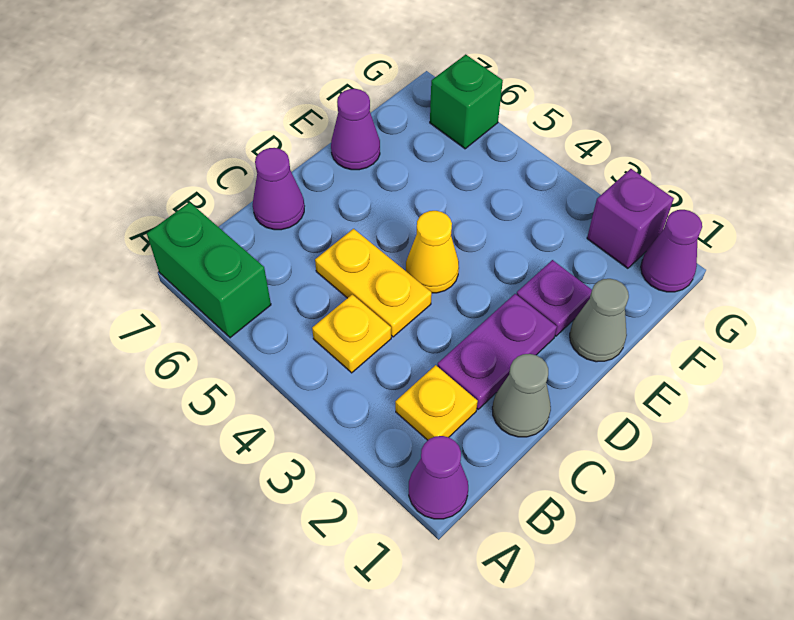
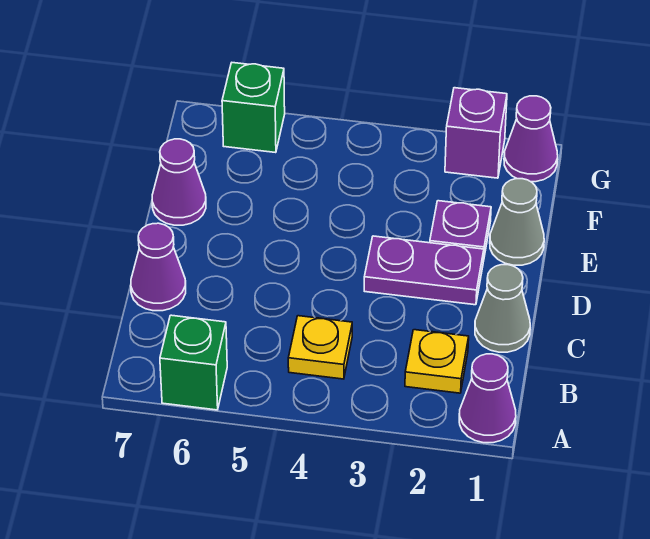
green 1x2 brick [147,202,271,338] -> green 1x1 brick [160,315,227,410]
purple 1x2 plate [437,294,557,409] -> purple 1x2 plate turned to [364,236,484,305]
yellow 1x2 plate [315,229,432,337] -> none
yellow 1x1 cone [406,211,459,293] -> none

